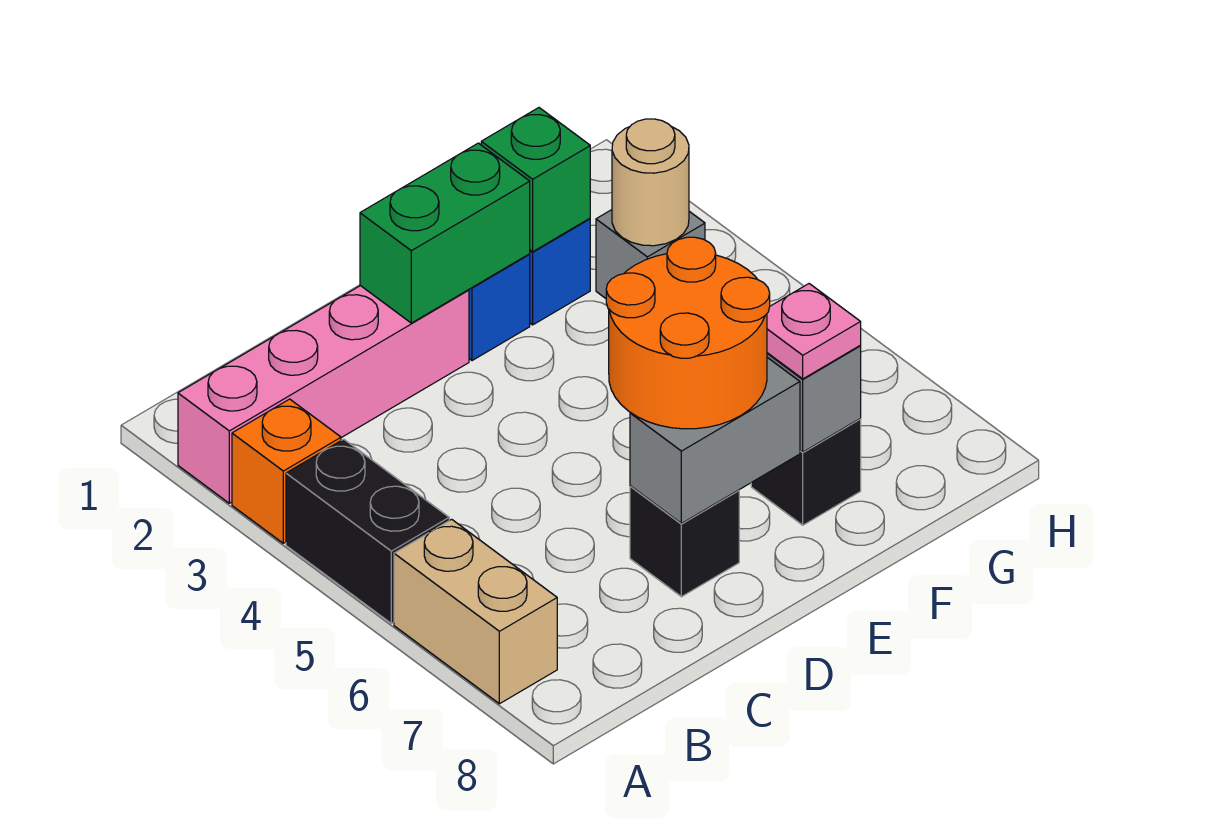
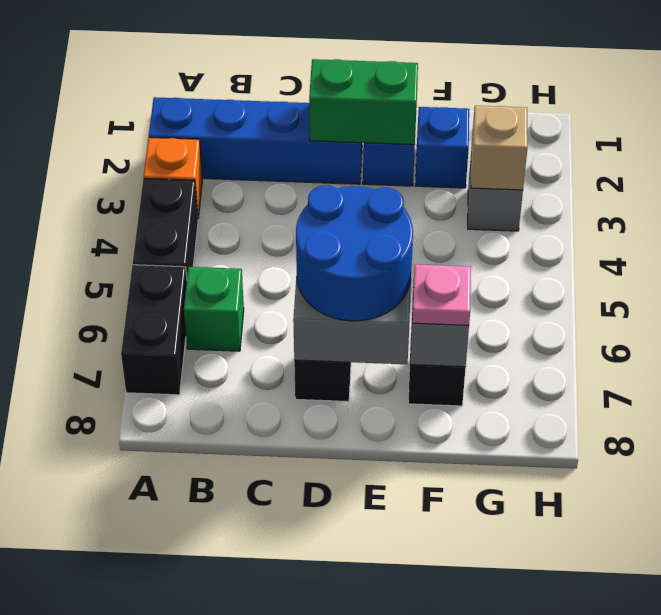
pink 1x4 brick [178,286,469,503] -> blue 1x4 brick [149,97,362,184]
tan 1x2 brick [394,519,557,704] -> black 1x2 brick [121,265,187,395]
orange 2x2 round brick [606,237,770,429] -> blue 2x2 round brick [296,185,413,321]
green 1x1 brick [481,108,590,252] -> green 1x1 brick moved to [184,267,244,351]
tan 1x1 round brick [612,119,689,246] -> tan 1x1 brick [471,106,528,190]

